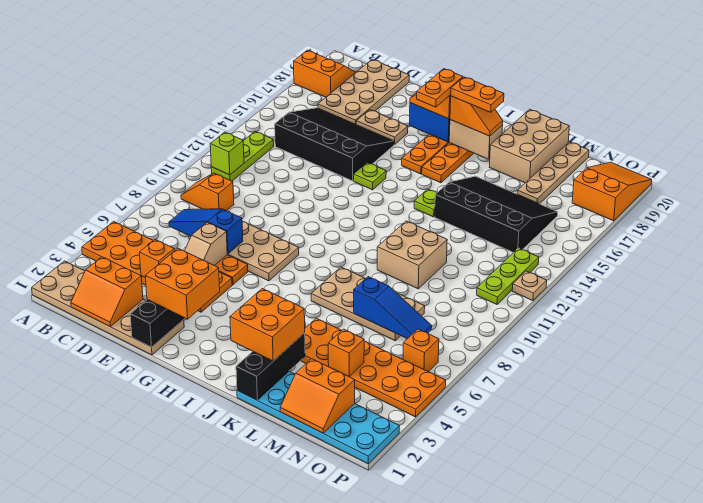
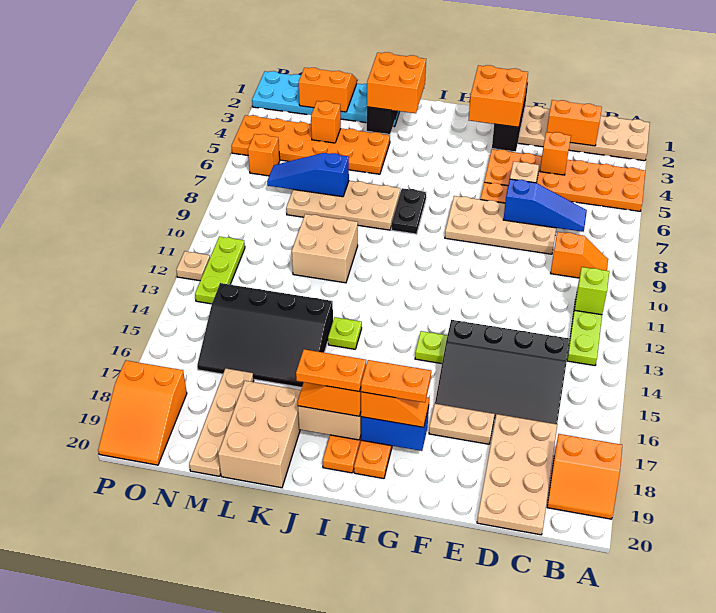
orange 1x2 plate [417,69,463,107] -> orange 1x2 plate turned to [361,360,431,403]
none -> black 1x2 plate [391,188,426,234]

